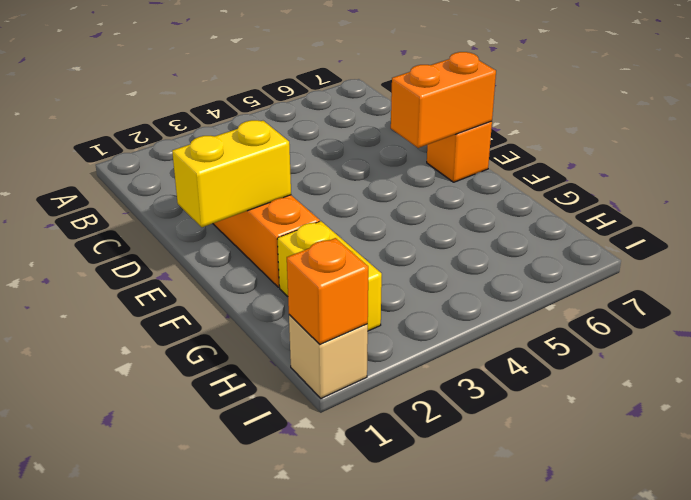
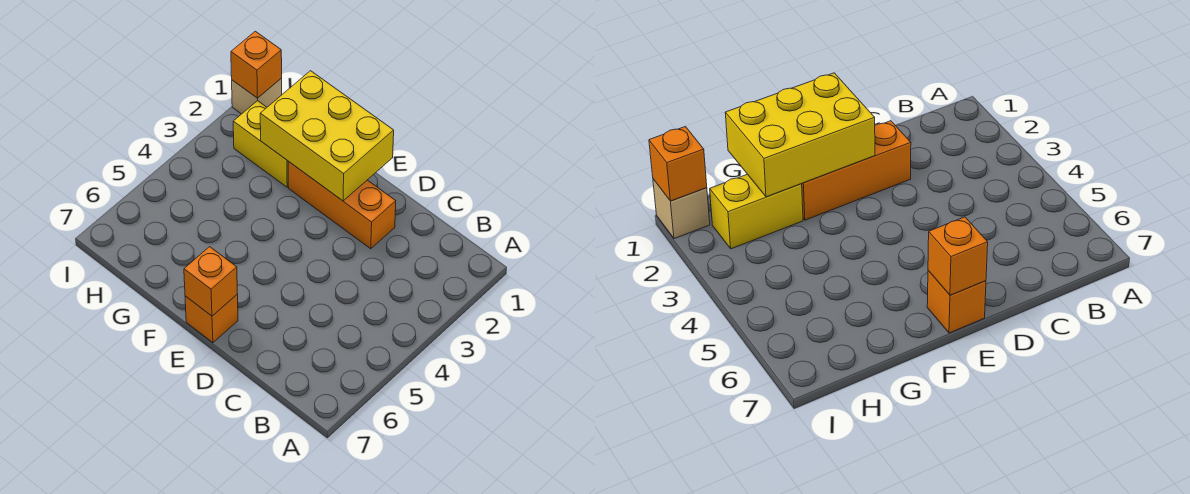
yellow 1x2 brick [172,120,291,227] -> yellow 2x3 brick [260,71,394,201]
orange 1x2 brick [391,52,496,148] -> orange 1x1 brick [184,247,237,316]

